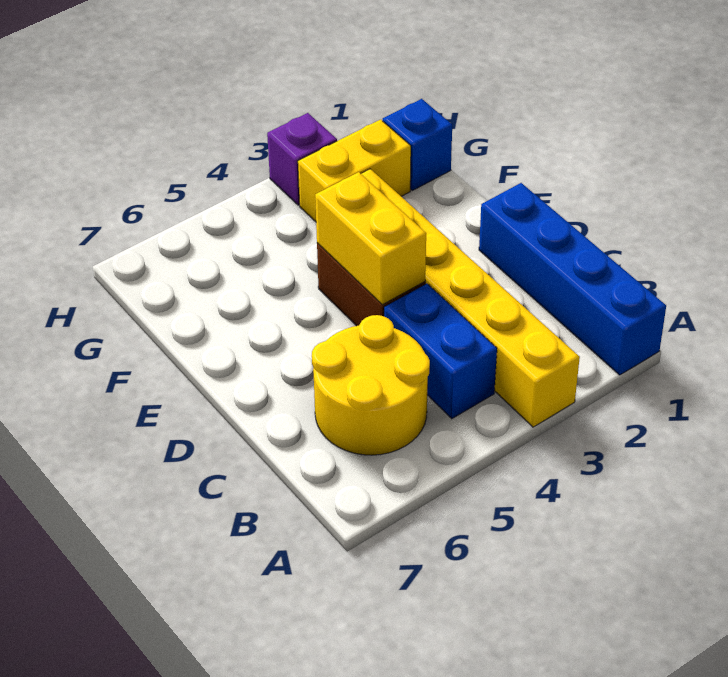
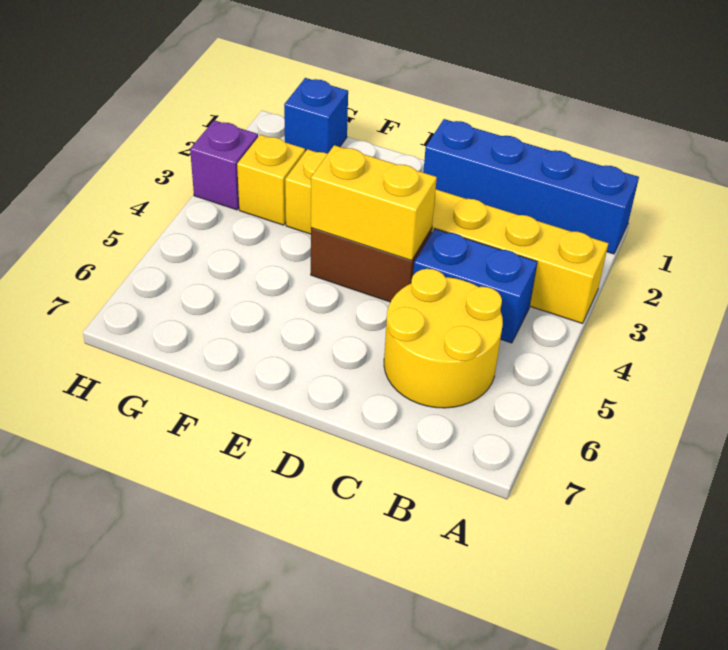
yellow 1x2 brick [298,119,411,222] -> yellow 1x1 brick [237,135,305,225]

